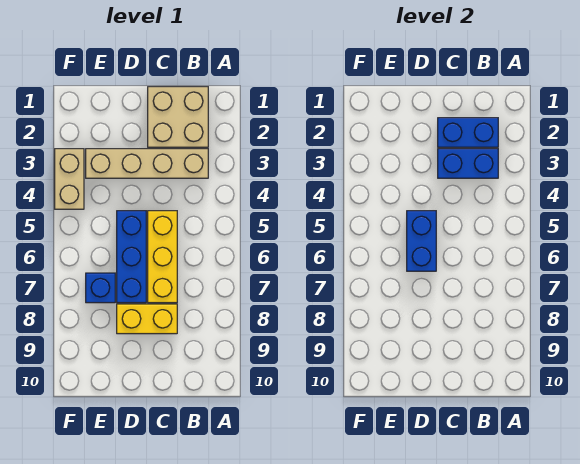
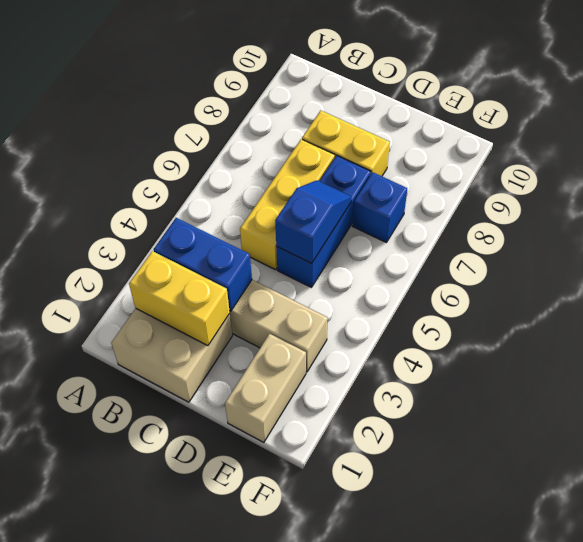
blue 1x2 brick [438,118,498,147] -> yellow 1x2 brick [129,251,230,346]
blue 1x2 brick [407,211,436,271] -> blue 1x2 slope [275,180,352,263]
tan 1x2 brick [55,149,84,209] -> tan 1x2 brick moved to [225,334,306,442]

